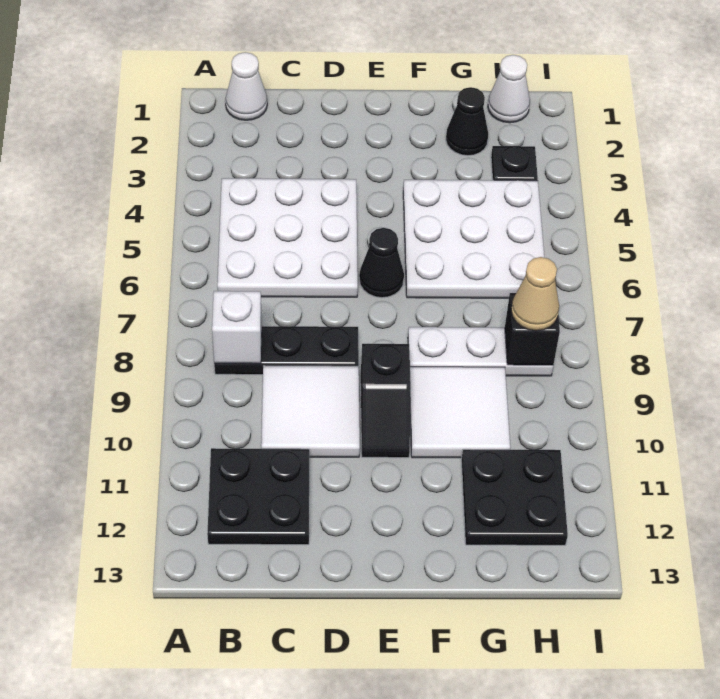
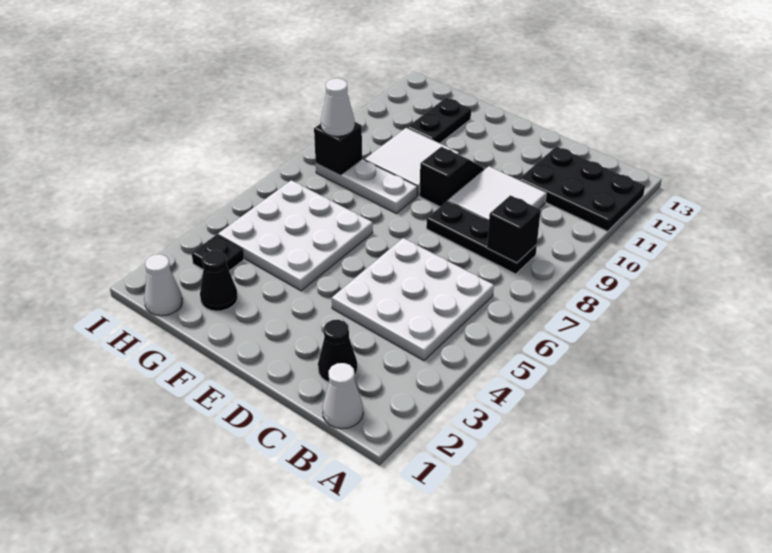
white 1x1 brick [212,291,262,364] -> black 1x1 brick [487,195,541,263]
black 2x2 plate [207,448,309,545] -> black 2x3 plate [519,146,645,231]
black 1x1 cone [359,228,404,298] -> black 1x1 cone moved to [318,320,357,382]
black 2x2 plate [461,449,568,545] -> black 1x2 plate [407,98,471,143]
tan 1x1 cone [511,257,559,331] -> white 1x1 cone [321,78,355,136]

